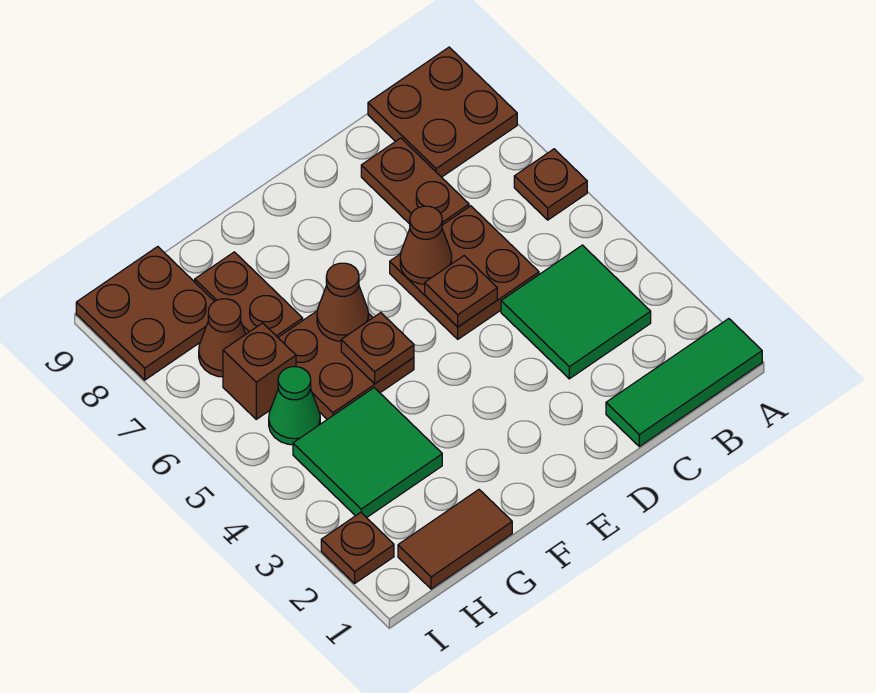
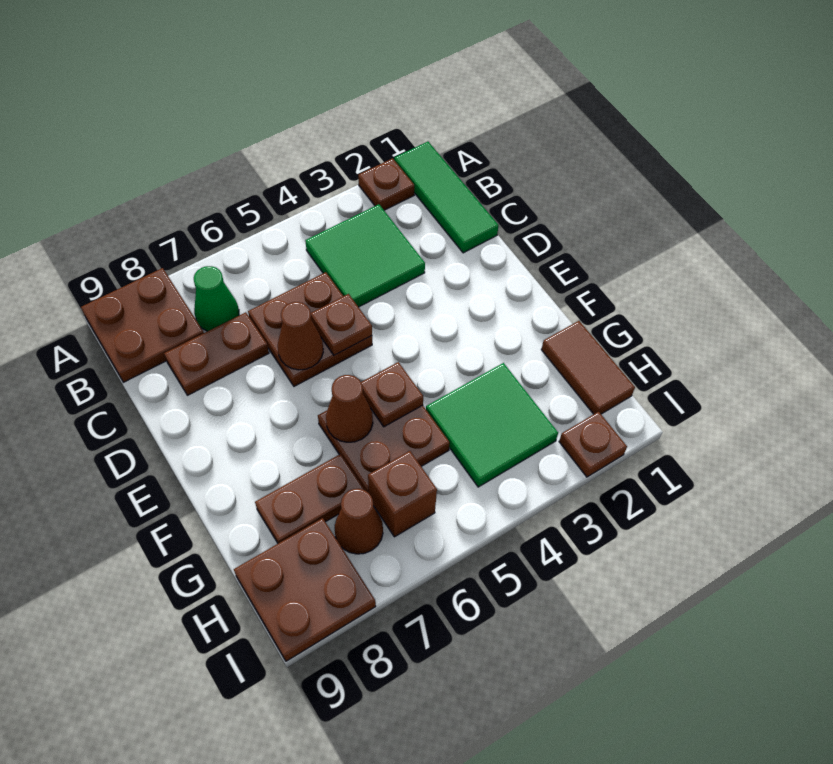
brown 1x1 plate [514,149,587,220] -> brown 1x1 plate moved to [358,158,414,210]
green 1x1 cone [269,367,320,445] -> green 1x1 cone moved to [194,266,239,331]

